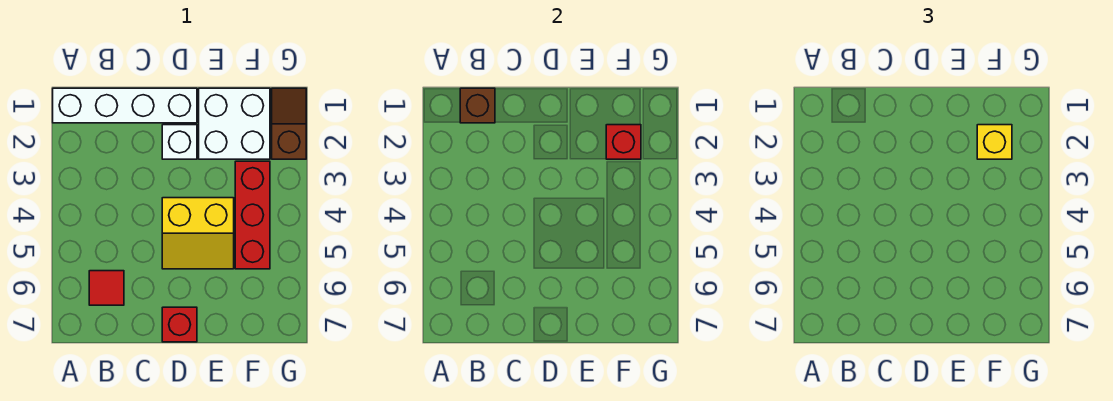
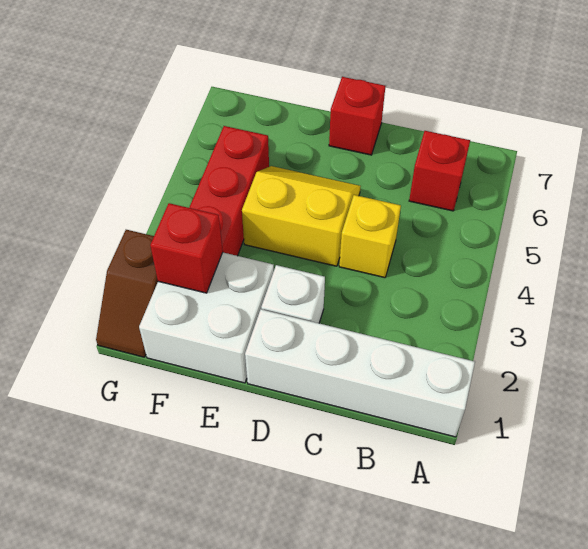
brown 1x1 brick [460,88,495,123] -> none
red 1x1 tile [89,271,124,305] -> red 1x1 brick [409,131,470,211]
yellow 1x1 brick [977,125,1012,159] -> yellow 1x1 brick moved to [339,195,401,278]

